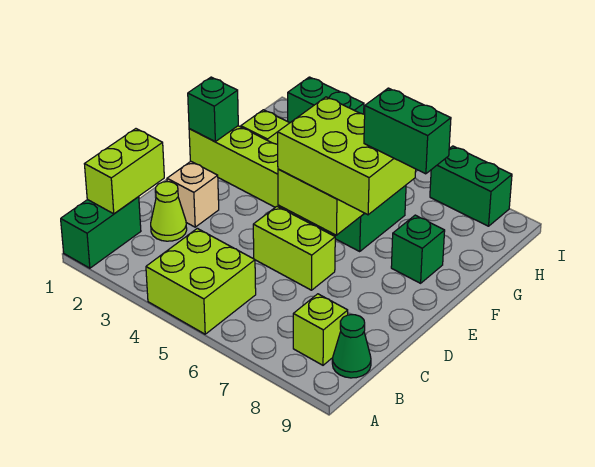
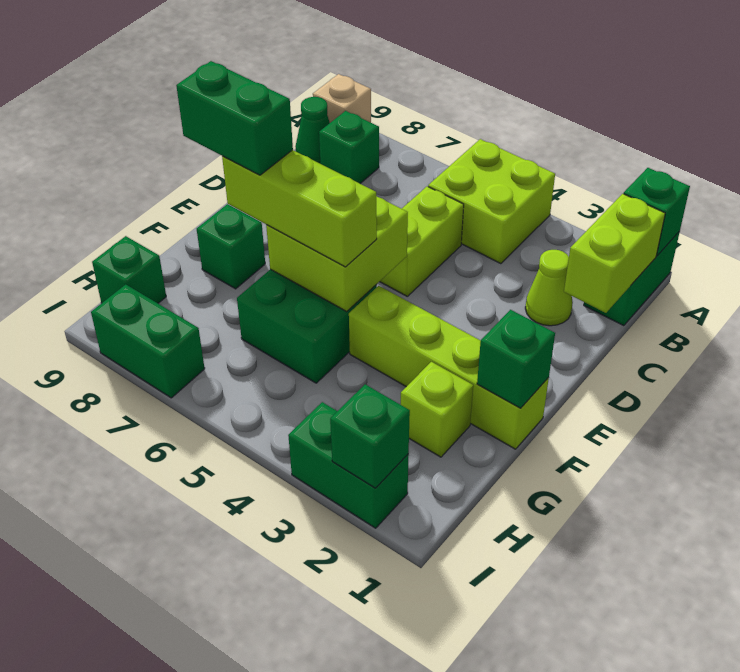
none -> green 1x1 brick [624,168,690,256]
lime 1x1 brick [293,294,348,365] -> green 1x1 brick [319,111,379,183]
tan 1x1 brick [167,161,219,227] -> tan 1x1 brick moved to [313,74,371,123]
lime 1x2 brick [253,206,335,290] -> lime 1x2 brick turned to [380,186,464,296]
lime 2x3 brick [278,97,416,215] -> lime 1x3 brick [222,150,377,267]
none -> green 1x1 brick [92,236,166,303]
none -> green 1x1 brick [330,384,410,488]

